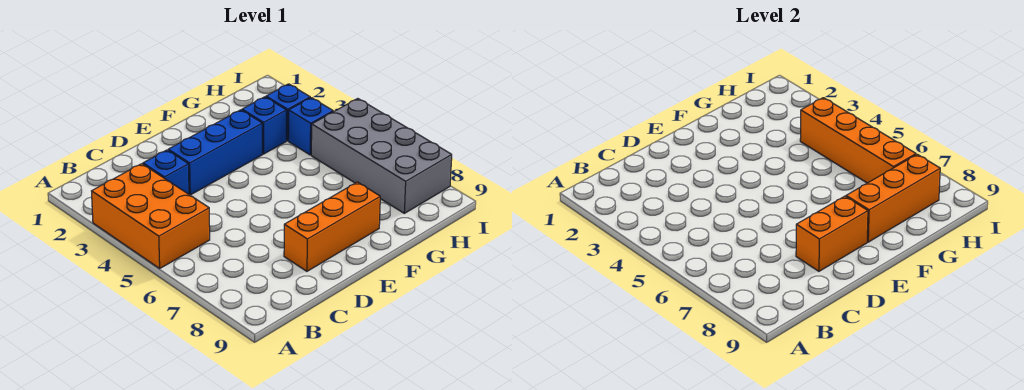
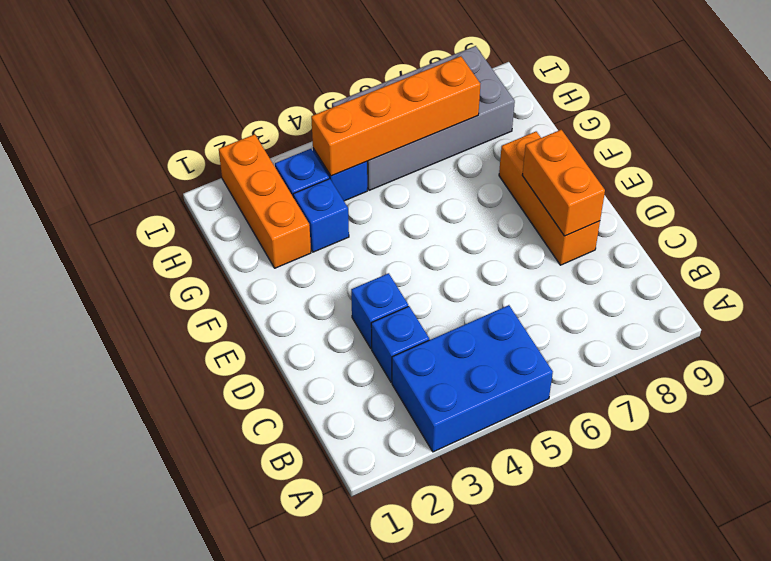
orange 2x3 brick [92,164,210,268] -> blue 2x3 brick [392,305,553,452]
blue 1x3 brick [168,110,262,195] -> blue 1x1 brick [351,273,408,349]
orange 1x3 brick [846,154,940,242] -> orange 1x3 brick moved to [219,134,311,268]

